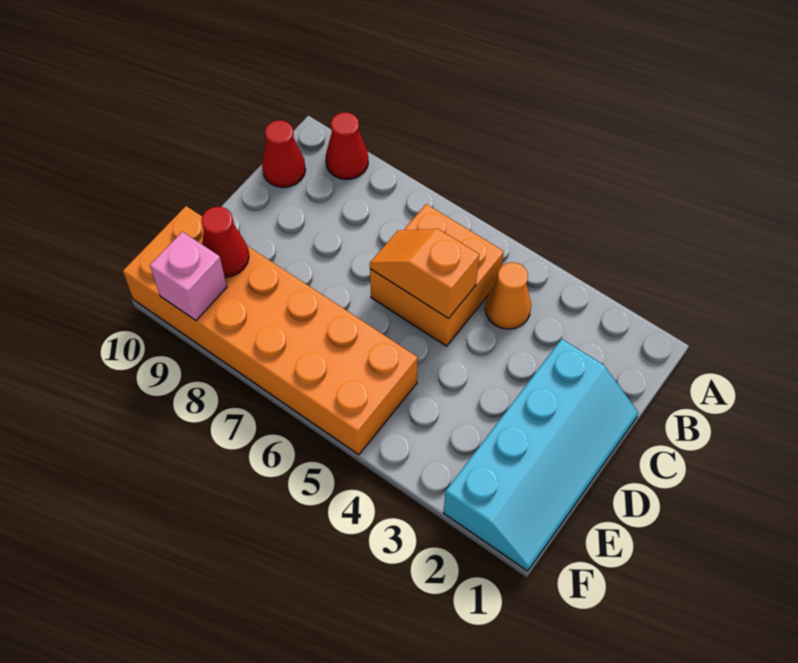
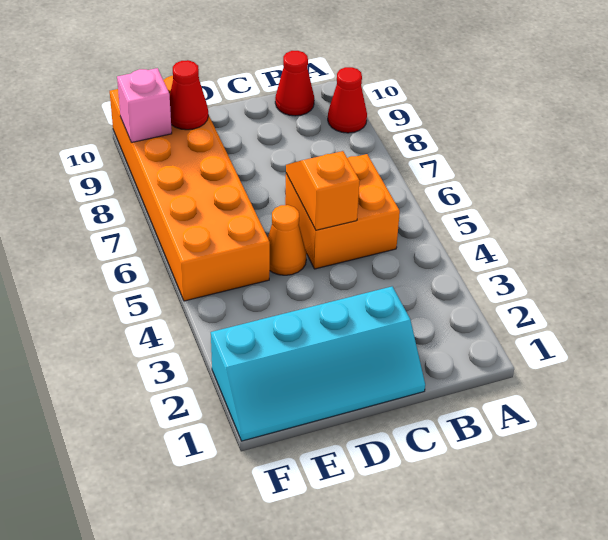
orange 1x1 cone [485,262,531,329] -> orange 1x1 cone moved to [268,205,307,275]

